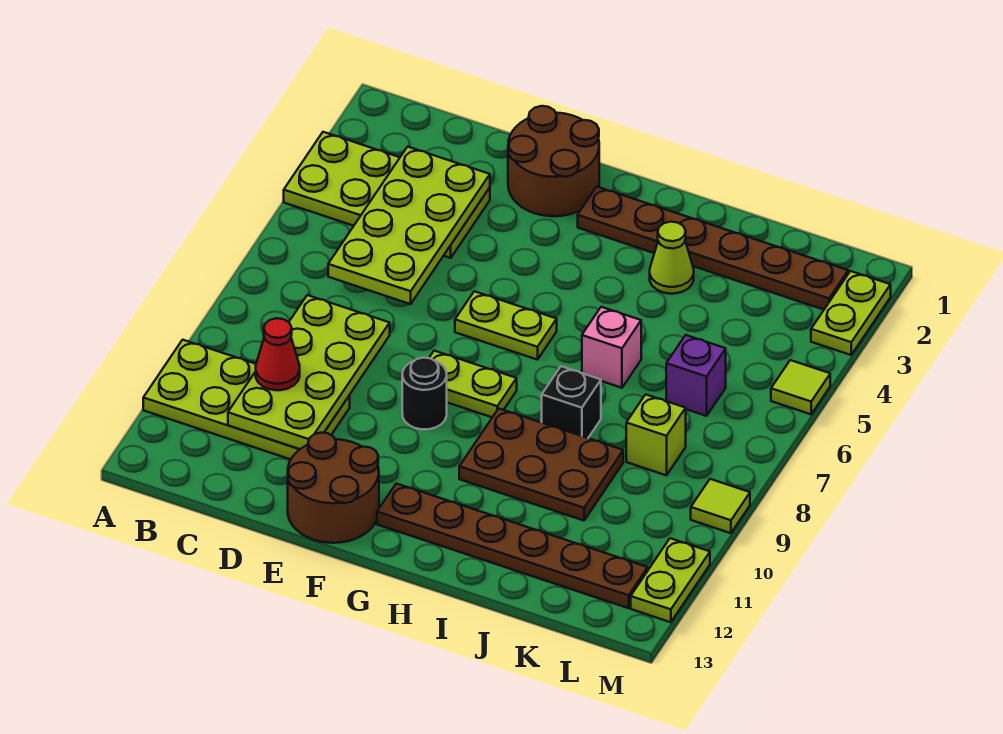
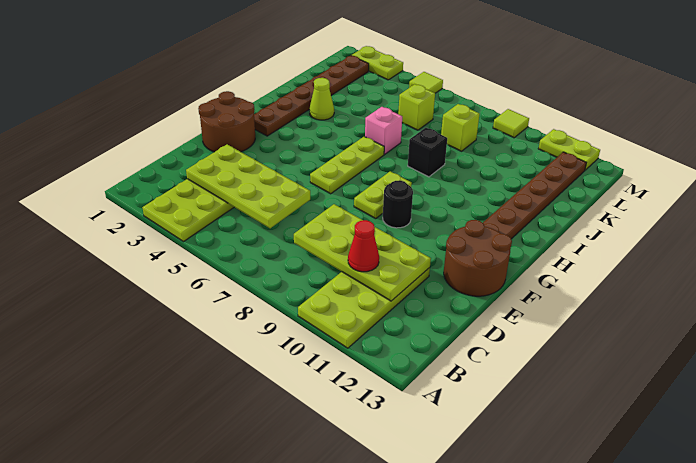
lime 1x2 plate [455,291,557,360] -> lime 1x3 plate [310,137,384,194]
brown 2x3 plate [459,409,623,521] -> none
purple 1x1 brick [666,335,726,416] -> lime 1x1 brick [398,84,435,130]

